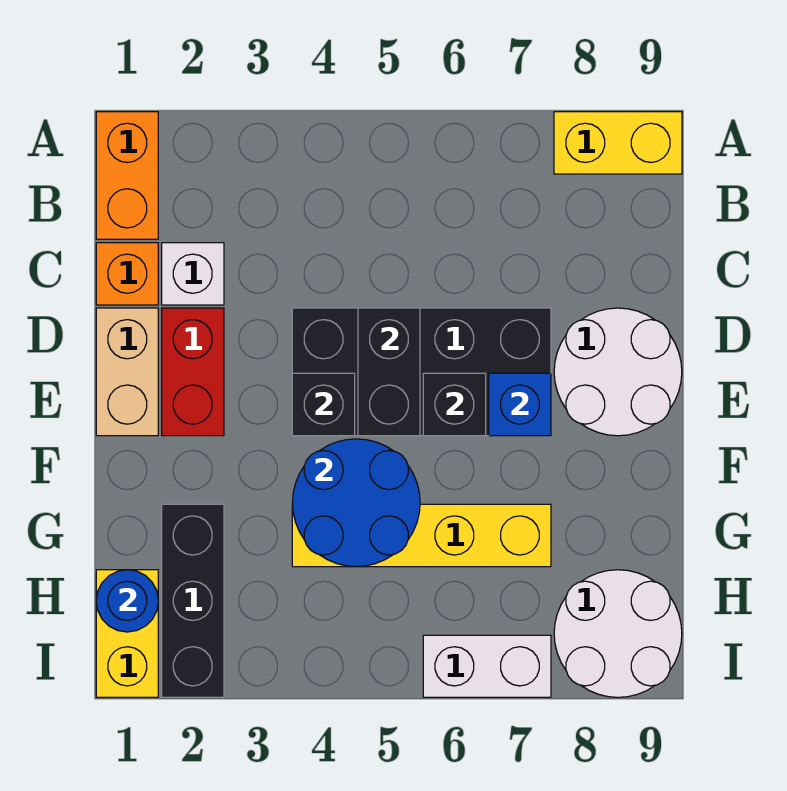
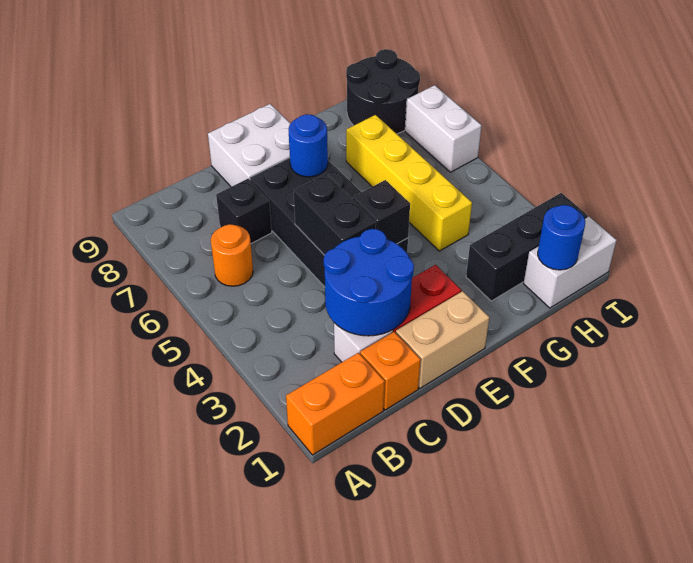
yellow 1x2 brick [554,112,682,174] -> none
none -> orange 1x1 round brick [211,224,253,286]
black 1x2 brick [358,308,420,436] -> black 1x2 brick turned to [294,173,376,255]
white 2x2 round brick [554,308,682,436] -> white 2x2 brick [208,104,291,187]
black 1x1 brick [423,373,486,436] -> black 1x1 brick moved to [216,179,272,244]
blue 1x1 brick [489,373,551,436] -> blue 1x1 round brick [288,114,328,177]
blue 2x2 round brick [292,439,420,567] -> blue 2x2 round brick moved to [324,229,414,336]
yellow 1x2 brick [96,570,158,697] -> white 1x2 brick [524,217,617,308]
white 2x2 round brick [554,570,682,697] -> black 2x2 round brick [346,49,420,134]

